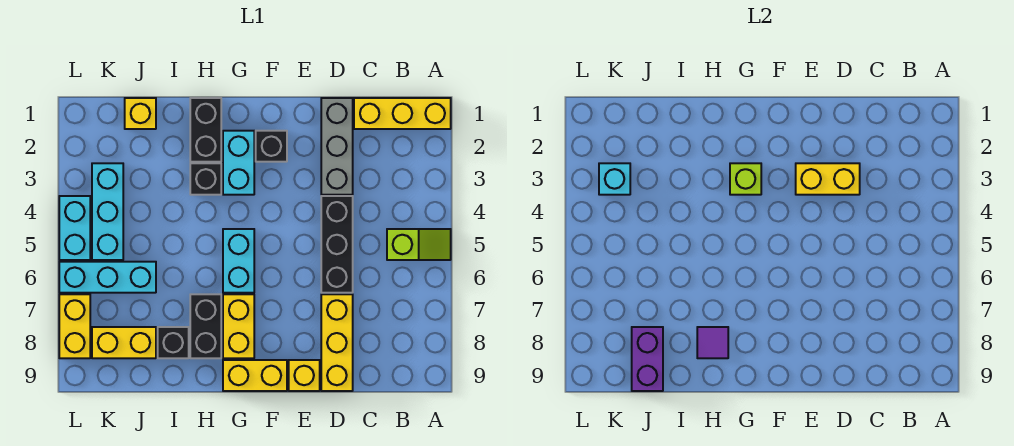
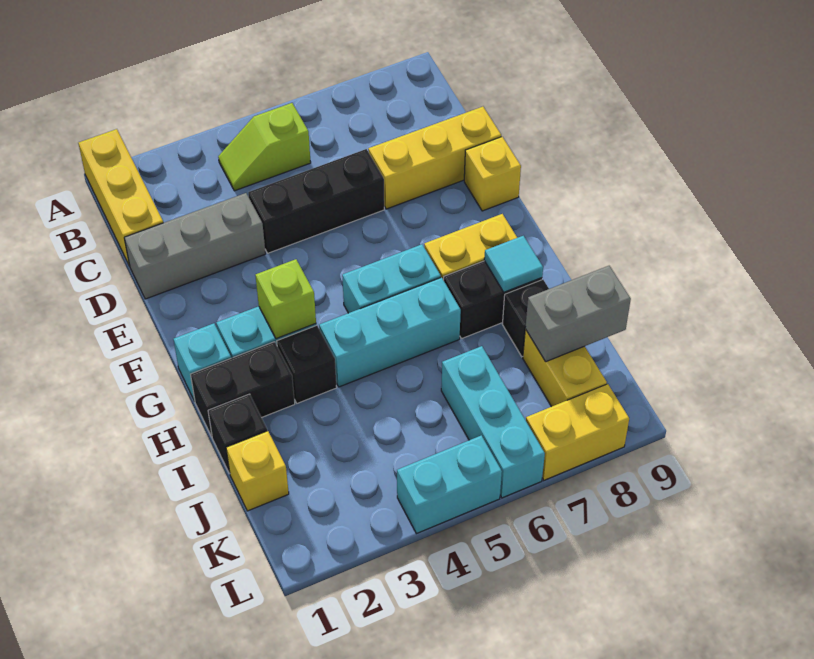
lime 1x2 slope [387,229,451,260] -> lime 1x2 slope turned to [218,103,311,191]
yellow 1x2 brick [796,163,860,195] -> none
black 1x1 brick [256,131,287,162] -> black 1x1 brick moved to [208,394,267,473]
yellow 1x2 brick [223,360,287,391] -> none
purple 1x1 tile [697,327,728,358] -> cyan 1x1 tile [484,236,543,292]
purple 1x2 brick [632,327,663,391] -> grey 1x2 brick [525,266,631,362]
cyan 1x3 brick [92,163,123,260] -> cyan 1x3 brick moved to [319,277,461,387]
cyan 1x1 brick [599,163,630,195] -> cyan 1x1 brick moved to [173,323,231,401]

